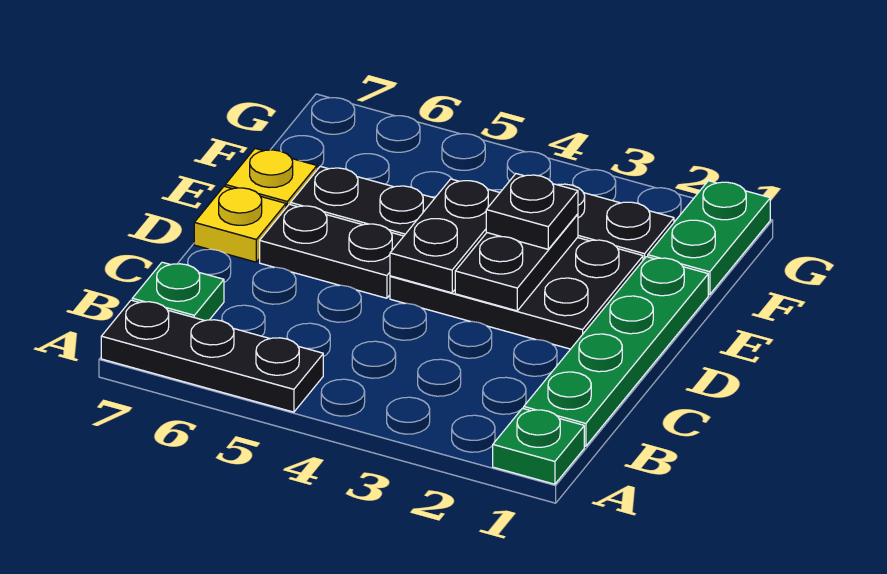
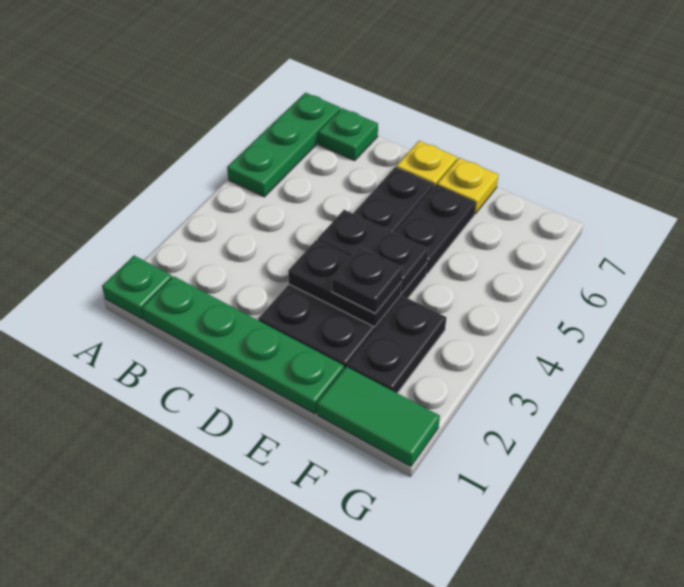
black 1x3 plate [101,300,323,412] -> green 1x3 plate [227,93,340,197]
green 1x2 plate [648,181,770,295] -> green 1x2 tile [317,367,440,466]

